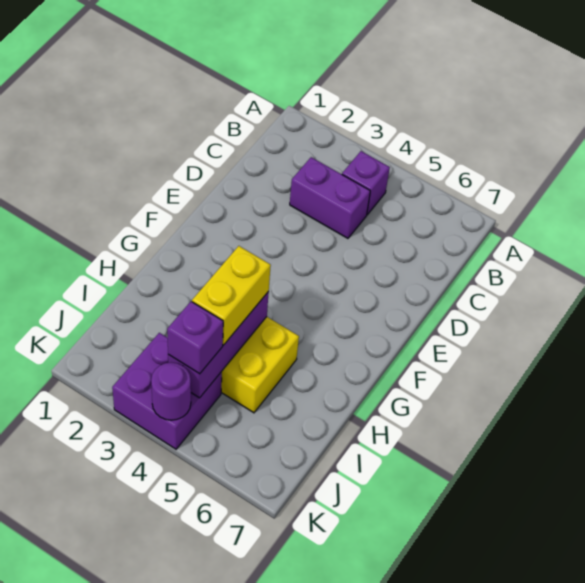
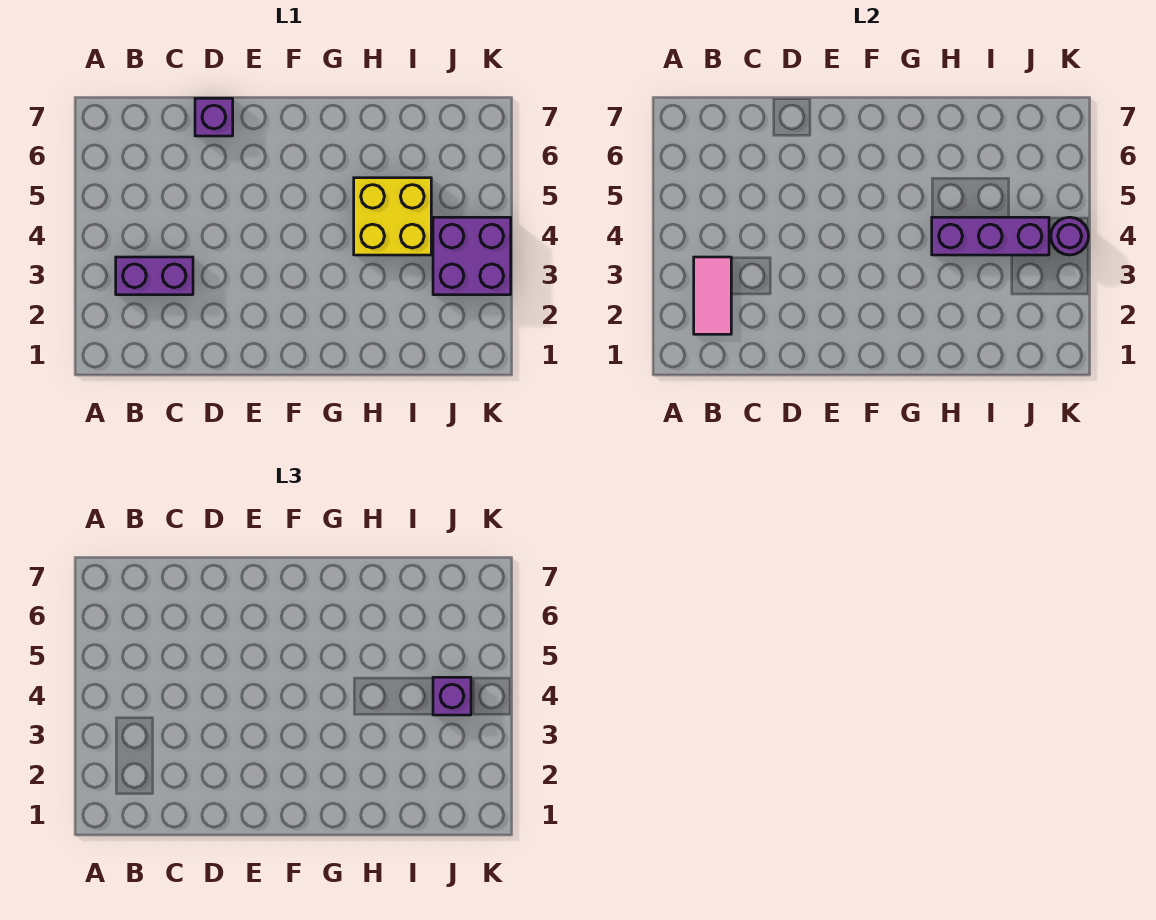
none -> pink 1x2 tile [694,257,731,334]
purple 1x1 brick [342,151,390,215] -> purple 1x1 brick moved to [195,98,233,136]
purple 1x2 brick [290,157,370,238] -> purple 1x2 brick turned to [116,257,193,295]
yellow 1x2 brick [192,246,271,345] -> none

